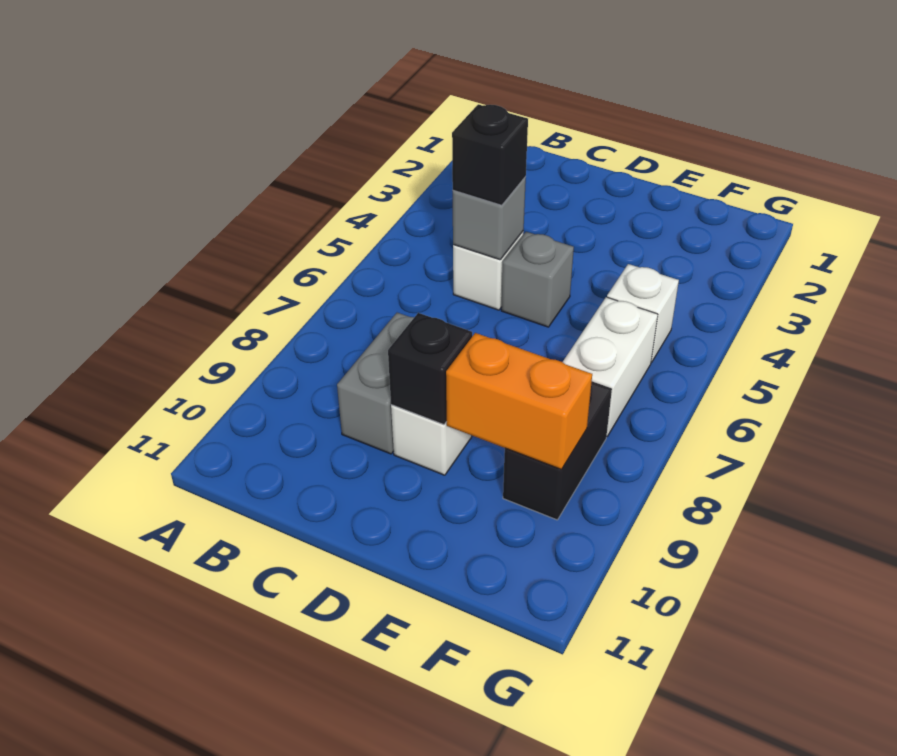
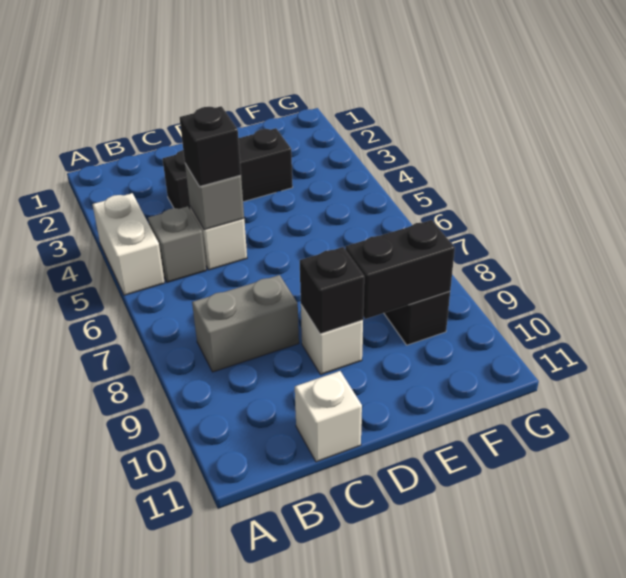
none -> black 1x3 brick [163,128,293,209]
grey 1x2 brick [337,313,414,454] -> grey 1x2 brick turned to [192,275,299,372]
grey 1x1 brick [501,232,574,327] -> grey 1x1 brick moved to [148,206,206,282]
orange 1x2 brick [446,333,592,470] -> black 1x2 brick [345,220,455,319]
white 1x1 brick [607,264,679,362] -> white 1x1 brick moved to [295,371,362,462]
white 1x2 brick [563,297,658,436] -> white 1x2 brick moved to [92,193,165,295]

